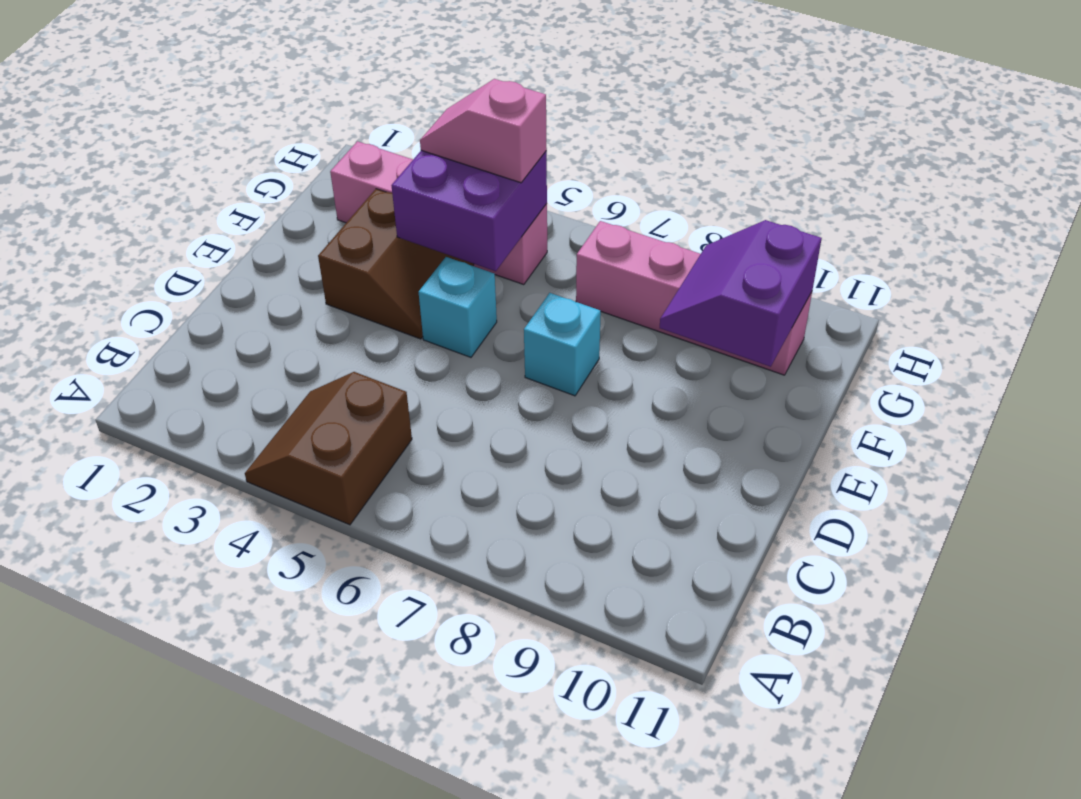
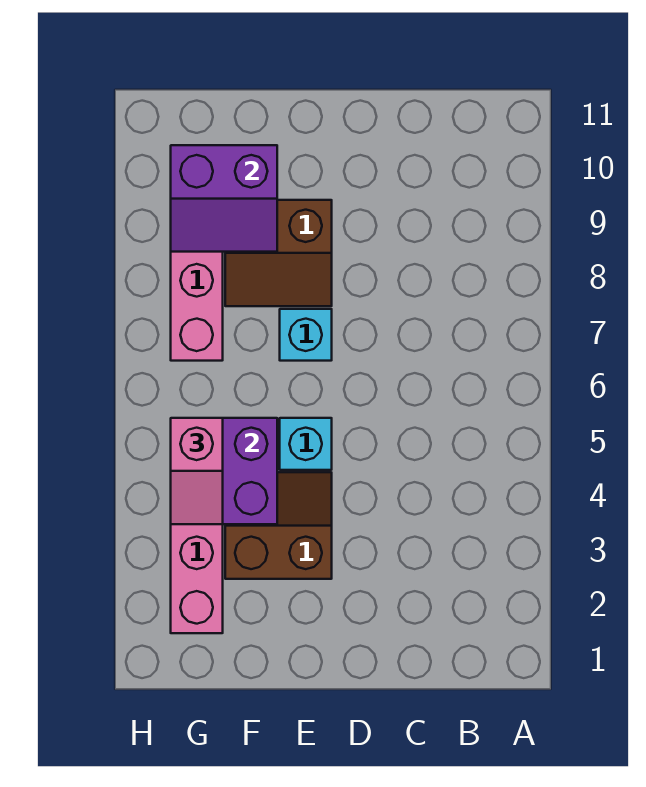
brown 2x2 slope [245,372,412,525] -> brown 2x2 slope moved to [225,200,332,306]

